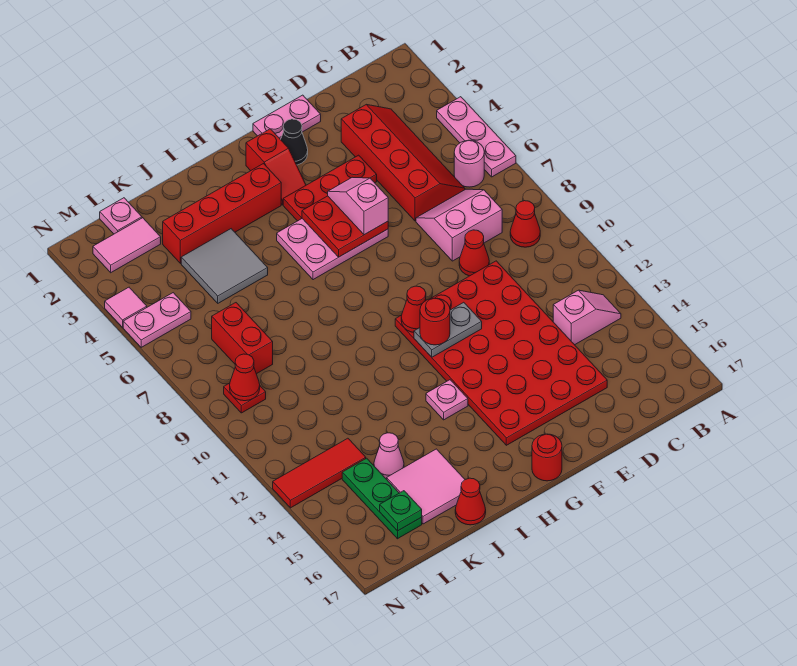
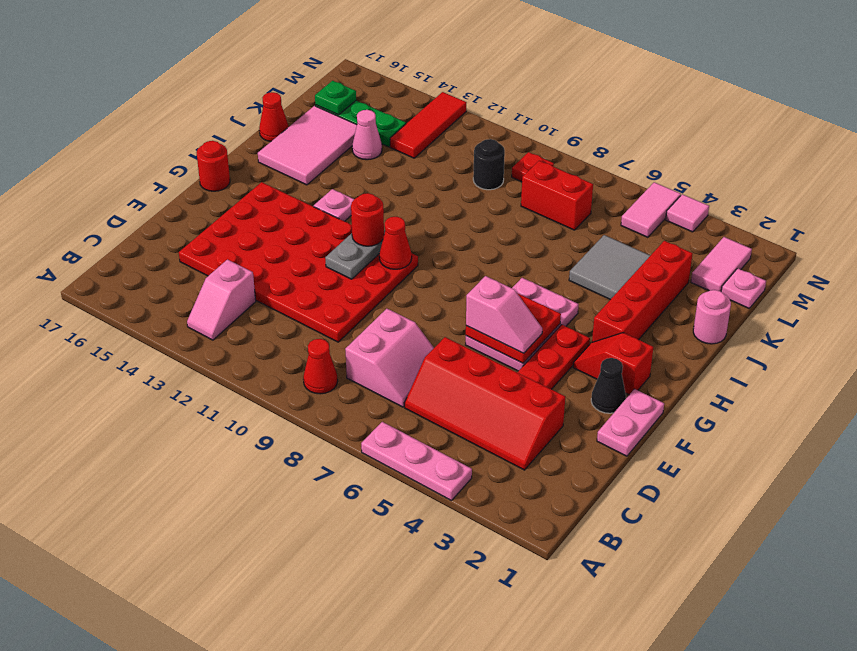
pink 1x1 round brick [454,140,484,187] -> pink 1x1 round brick moved to [693,290,731,344]
red 1x1 cone [459,230,489,276] -> none
pink 2x2 tile [387,449,465,524] -> pink 2x3 tile [258,106,357,185]
none -> black 1x1 round brick [473,139,505,190]
pink 1x2 plate [123,293,191,347] -> pink 1x2 tile [621,182,681,237]
red 1x1 cone [230,354,260,401] -> none

